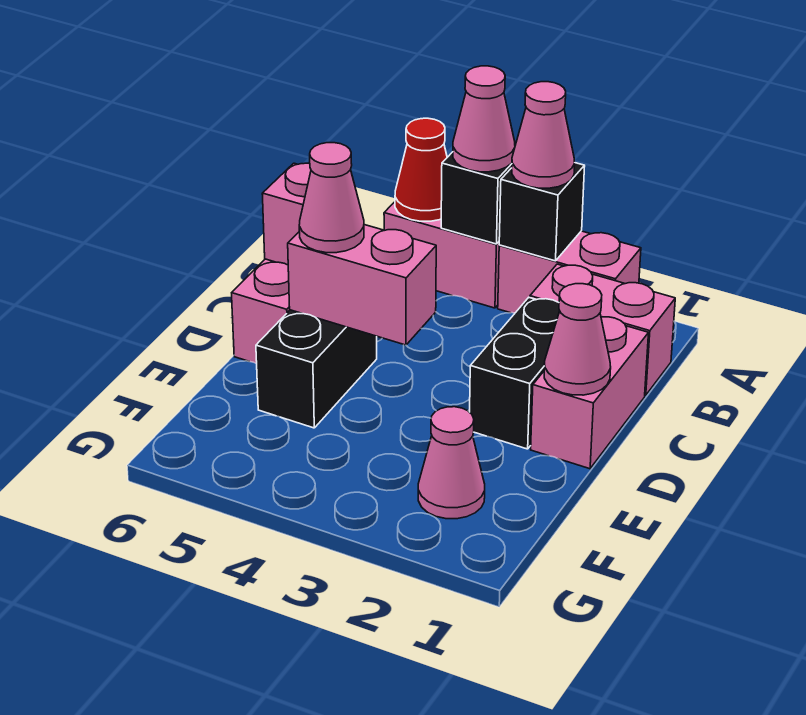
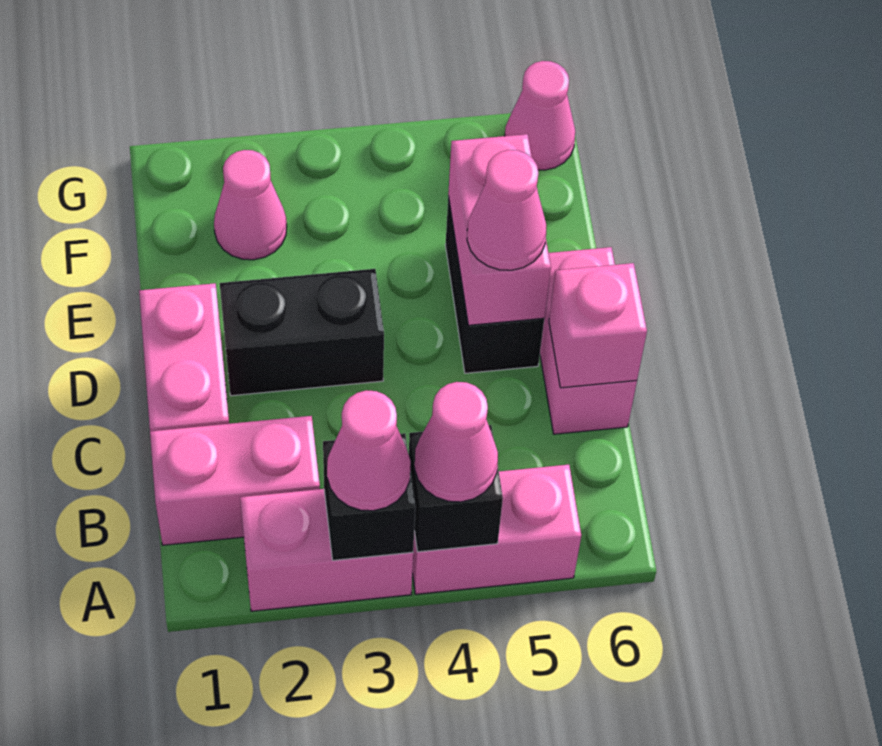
red 1x1 cone [395,118,447,221] -> none
black 1x2 brick [470,298,560,449] -> black 1x2 brick turned to [220,269,384,396]
pink 1x1 cone [544,284,611,395] -> pink 1x1 cone moved to [505,61,575,170]
pink 1x2 brick [288,225,436,345] -> pink 1x2 brick turned to [448,134,551,325]

